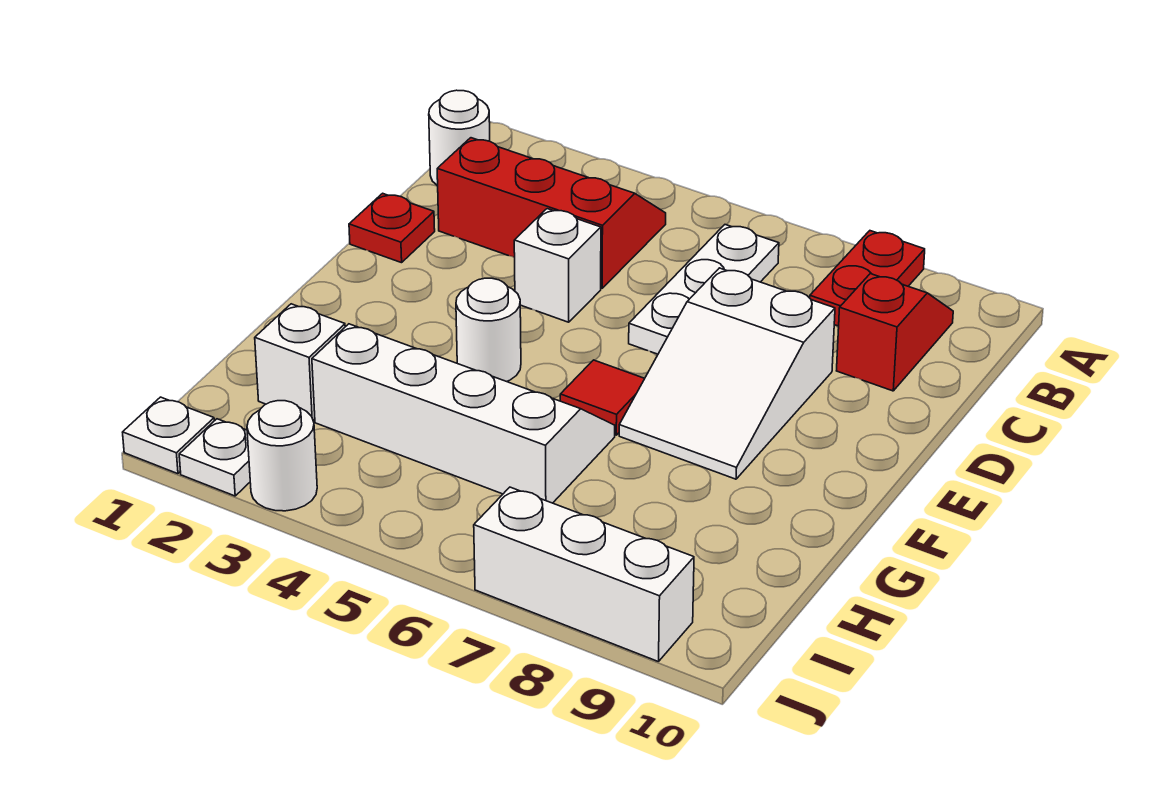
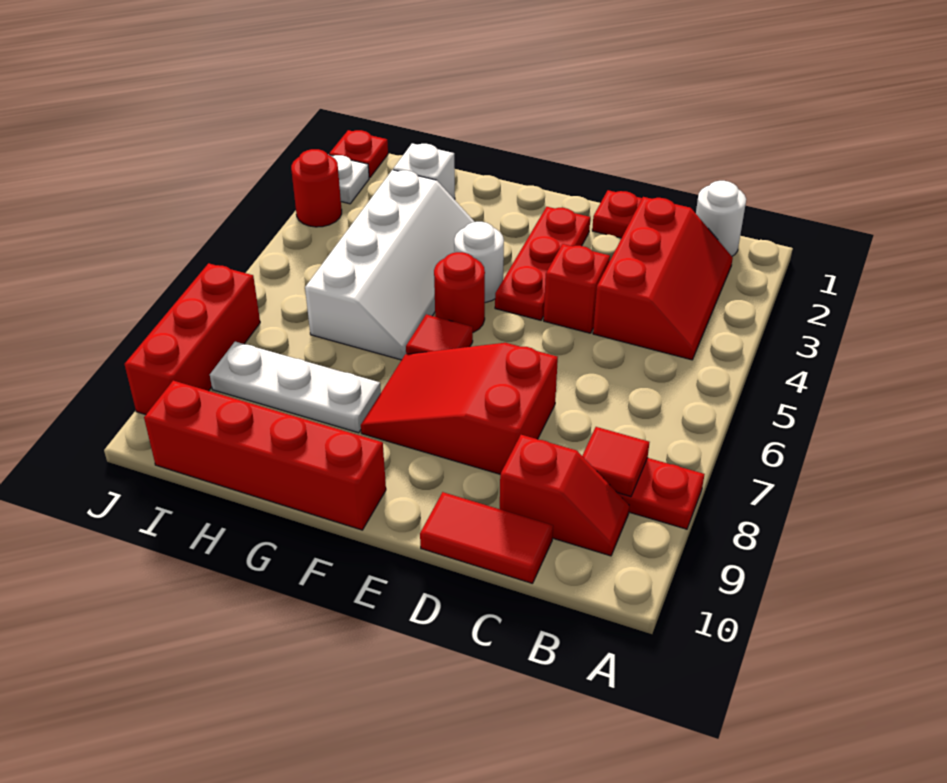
white 1x3 plate [629,225,779,354] -> white 1x3 plate moved to [210,342,381,433]
none -> red 1x1 tile [582,427,649,497]
none -> red 1x2 tile [420,492,553,583]
white 1x1 brick [514,209,601,322] -> red 1x1 brick [544,244,610,333]
white 2x3 slope [619,268,835,479] -> red 2x3 slope [361,343,558,474]
none -> red 1x3 plate [495,207,590,320]
none -> red 1x1 round brick [434,252,485,332]
none -> red 1x4 brick [144,381,386,530]
white 1x1 plate [123,397,214,474] -> red 1x1 plate [329,130,388,178]
white 1x1 round brick [247,401,317,511] -> red 1x1 round brick [291,149,342,227]
white 1x3 brick [474,487,694,662] -> red 1x3 brick [125,263,260,415]

